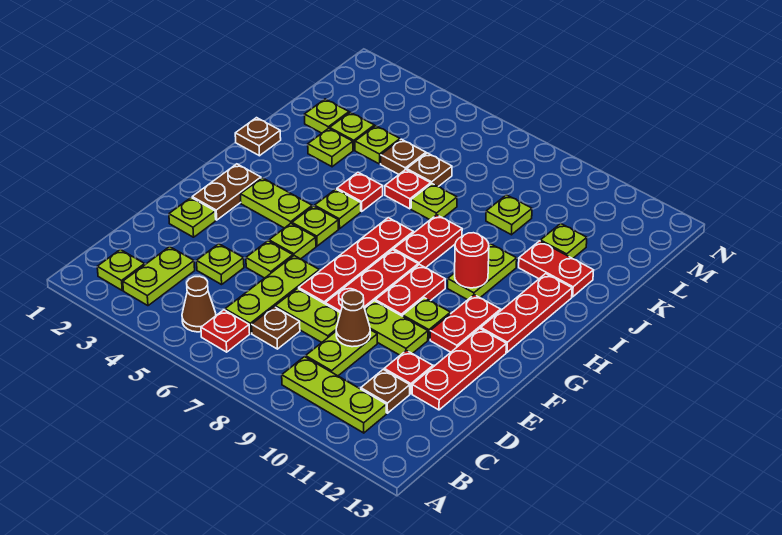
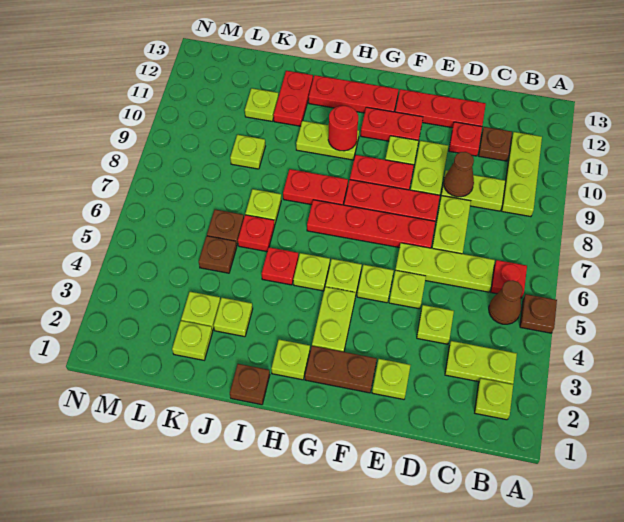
brown 1x1 plate [252,307,300,349] -> brown 1x1 plate moved to [520,294,557,333]
lime 1x1 plate [355,126,400,164] -> lime 1x1 plate moved to [271,340,310,380]

